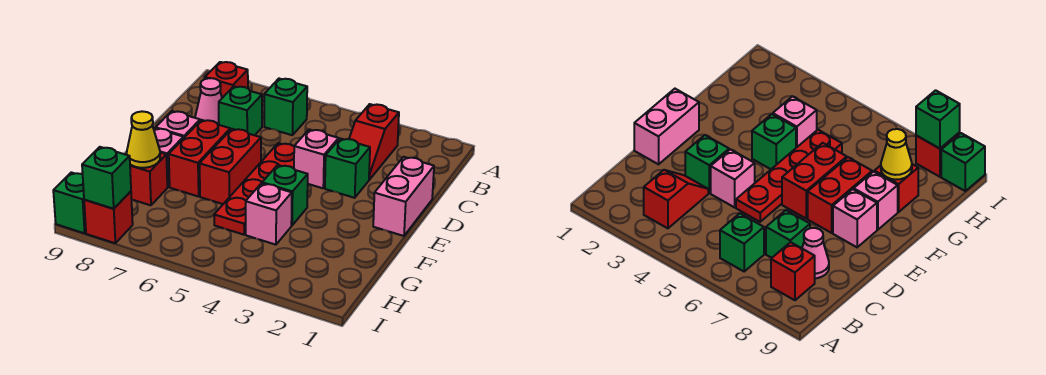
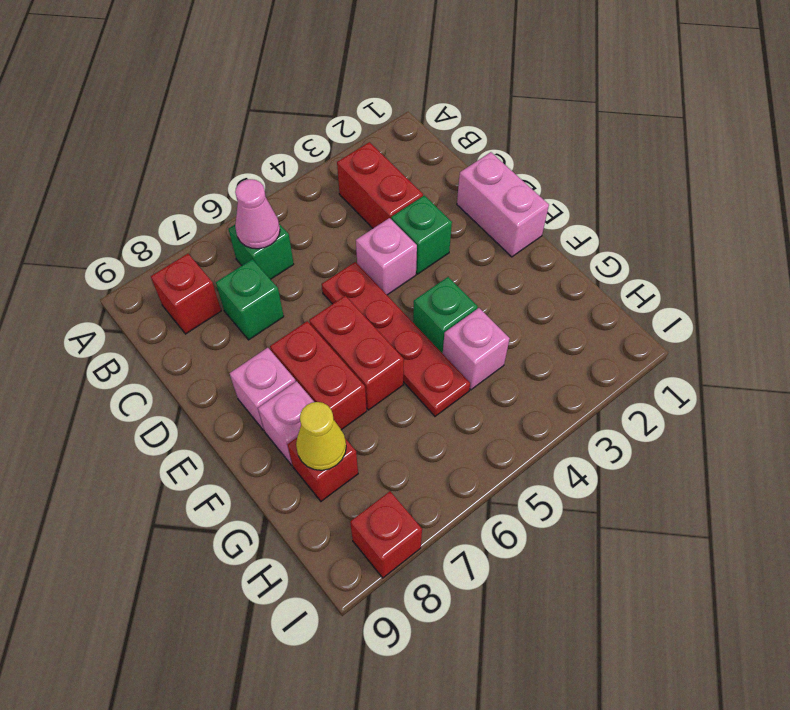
red 1x2 slope [349,104,399,180] -> red 1x2 brick [337,142,423,228]
pink 1x1 cone [195,78,222,125] -> pink 1x1 cone moved to [235,179,280,249]
green 1x1 brick [82,147,131,209] -> none
green 1x1 brick [53,172,86,233] -> none

